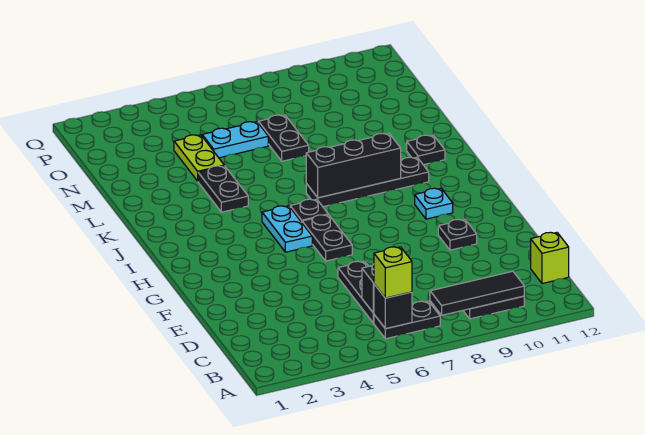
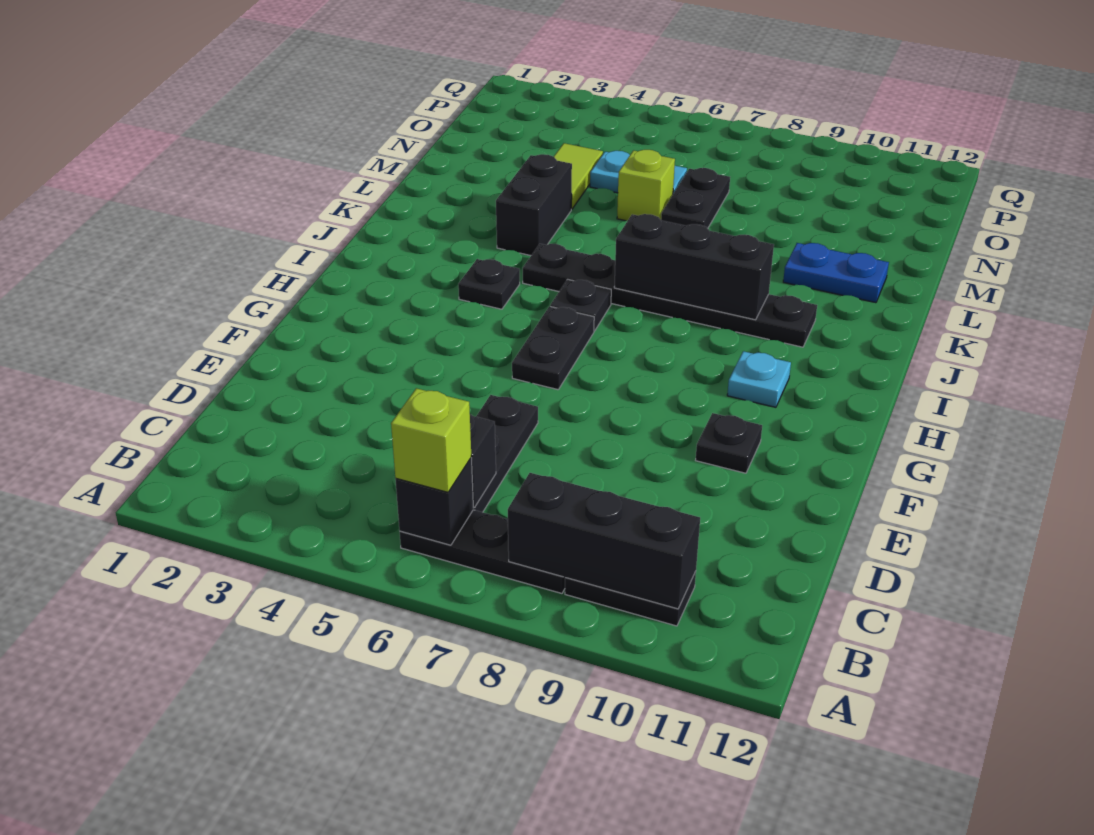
black 1x2 plate [374,301,440,339] -> black 1x3 plate [400,510,565,593]
black 1x3 tile [430,271,524,315] -> black 1x3 brick [508,473,700,609]
lime 1x1 brick [531,232,569,284] -> lime 1x1 brick moved to [617,150,675,221]
cyan 1x2 plate [262,206,312,252] -> none
black 1x4 plate [306,157,429,207] -> black 1x6 plate [523,244,817,347]
black 1x2 plate [198,166,248,212] -> black 1x2 brick [496,154,572,256]
black 1x1 plate [407,135,445,165] -> black 1x1 plate moved to [458,259,520,309]
none -> blue 1x2 plate [783,243,889,303]
lime 1x2 plate [174,135,224,181] -> lime 1x2 tile [554,143,603,209]

